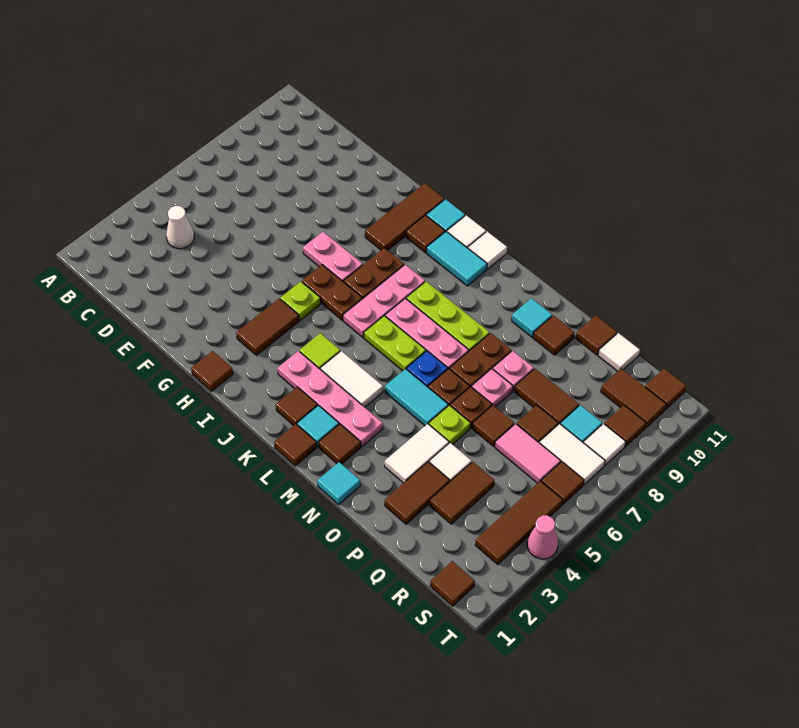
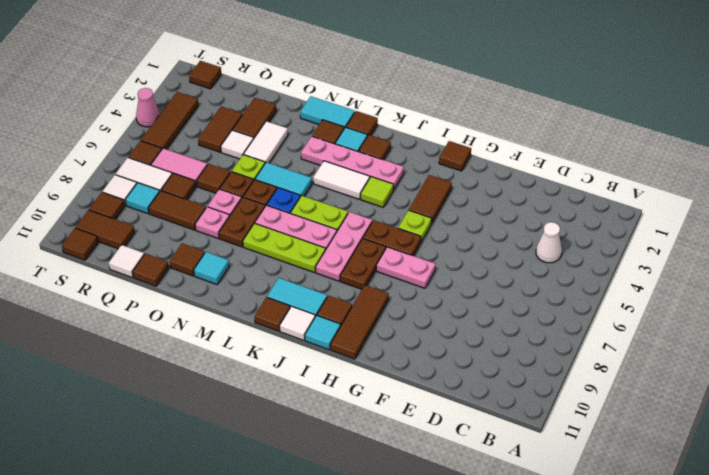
white 1x1 tile [468,232,507,269] -> brown 1x1 tile [255,297,290,331]
cyan 1x1 tile [317,462,360,504] -> cyan 1x2 tile [300,96,355,128]

